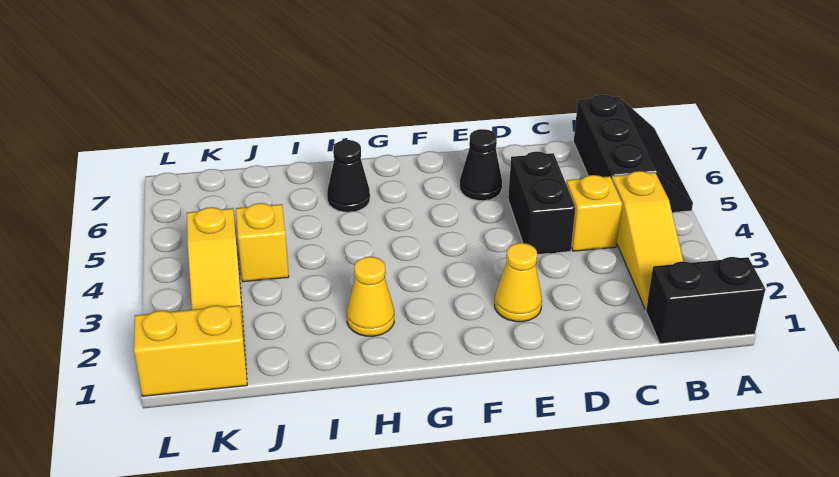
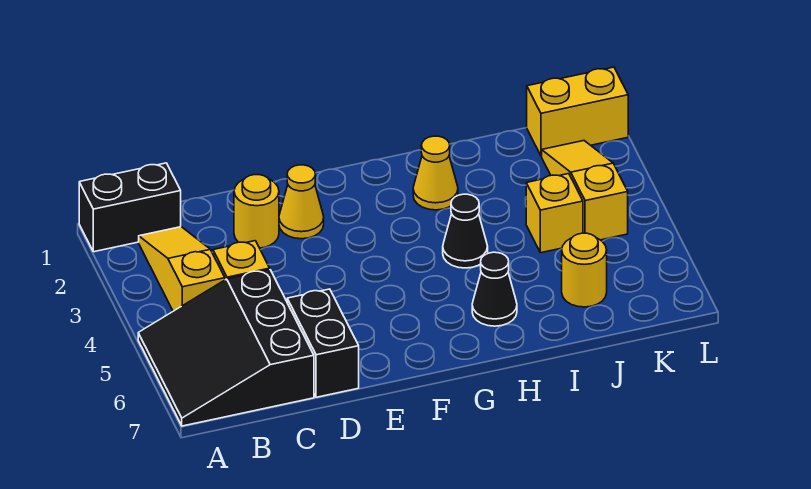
black 2x3 slope [574,95,693,212] -> black 3x3 slope [138,270,314,426]
none -> yellow 1x1 round brick [234,175,279,248]
black 1x2 brick [508,152,575,255] -> black 1x2 brick moved to [287,289,359,397]
black 1x1 cone [460,129,502,201] -> black 1x1 cone moved to [443,194,488,268]
none -> yellow 1x1 round brick [562,233,607,307]

